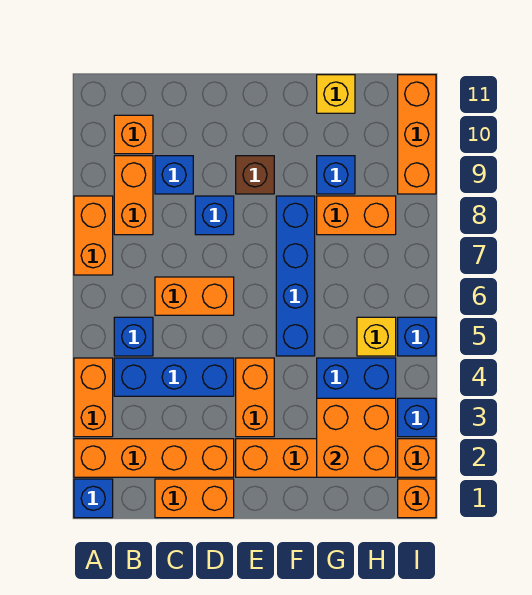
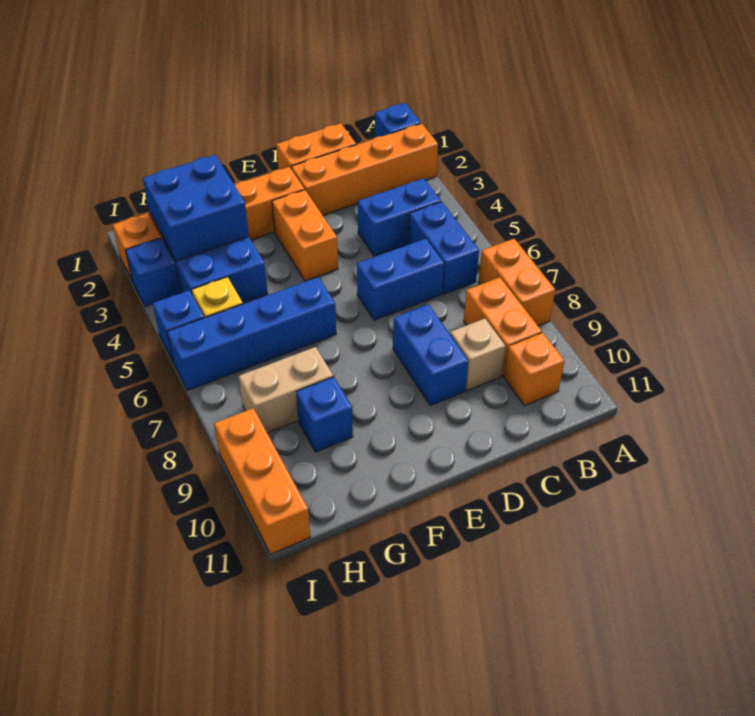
orange 1x2 brick [74,358,113,437] -> none
blue 1x3 brick [114,358,234,396] -> blue 1x2 brick [358,178,441,256]
blue 1x1 brick [114,317,153,356] -> blue 1x2 brick [409,202,479,294]
orange 1x2 brick [155,277,234,315] -> blue 1x2 brick [357,238,444,320]
blue 1x1 brick [155,156,193,194] -> tan 1x1 brick [450,319,505,391]
blue 1x1 brick [195,196,234,235] -> blue 1x2 brick [393,304,468,406]
brown 1x1 brick [236,156,274,194] -> none
blue 1x4 brick [276,196,315,356] -> blue 1x4 brick turned to [167,277,336,390]
orange 2x2 brick [317,398,396,477] -> blue 2x2 brick [143,155,249,261]
orange 1x2 brick [317,196,396,235] -> tan 1x2 brick [239,347,333,433]
yellow 1x1 brick [317,75,355,113] -> none
orange 1x1 brick [398,479,436,518] -> none

